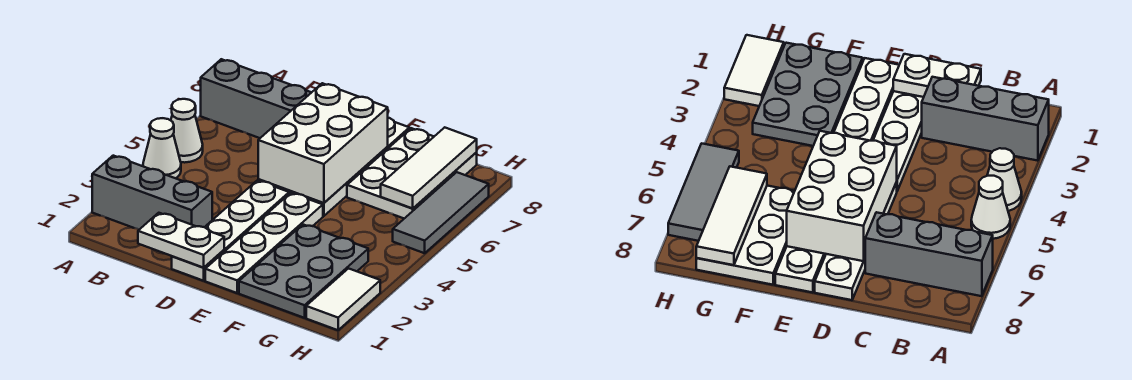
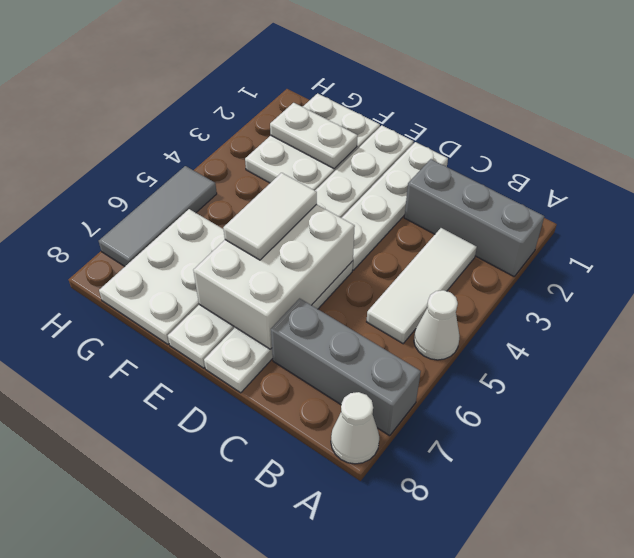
white 1x1 cone [143,118,181,178] -> white 1x1 cone moved to [331,392,379,464]
white 1x2 plate [138,213,224,268] -> white 1x2 plate moved to [270,103,358,169]
grey 2x3 plate [239,225,368,318] -> white 2x3 plate [245,93,380,191]
white 1x3 tile [381,127,477,208] -> white 1x3 tile moved to [367,228,477,344]
white 1x2 tile [306,268,380,330] -> white 1x2 tile moved to [223,173,317,260]

